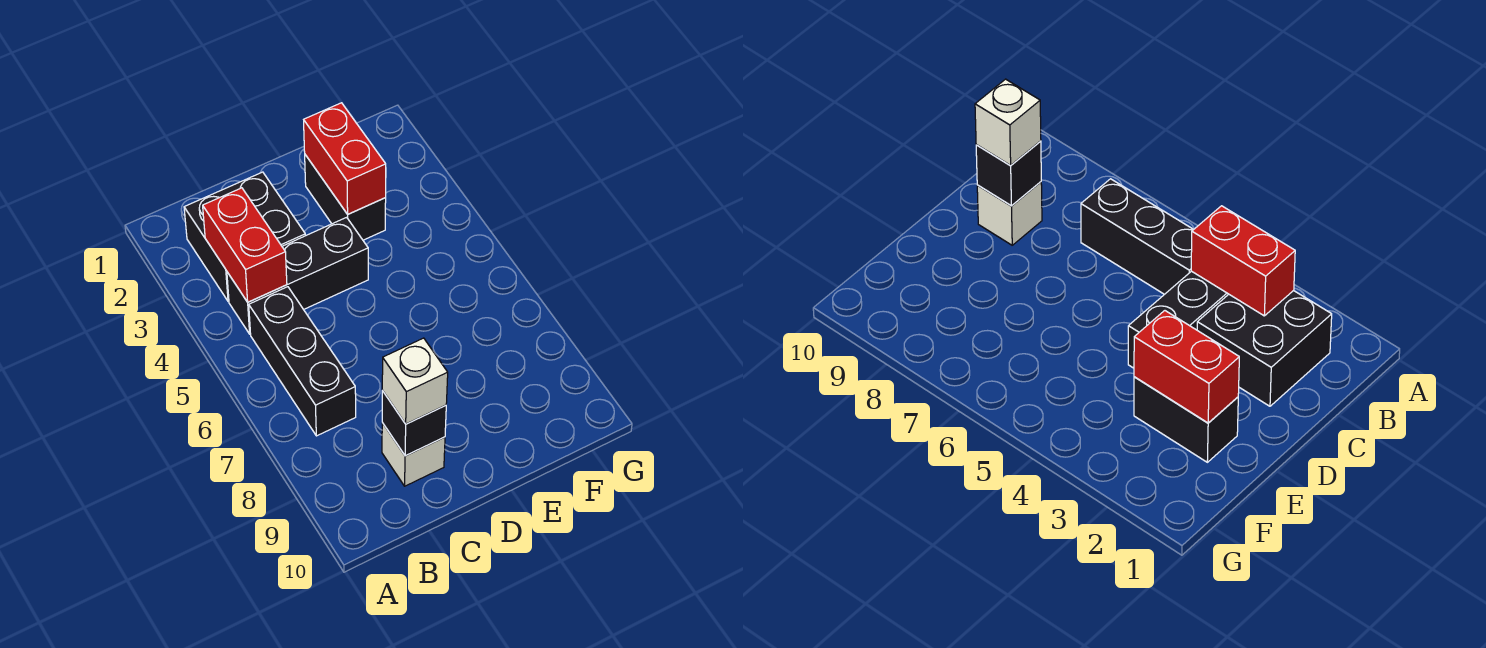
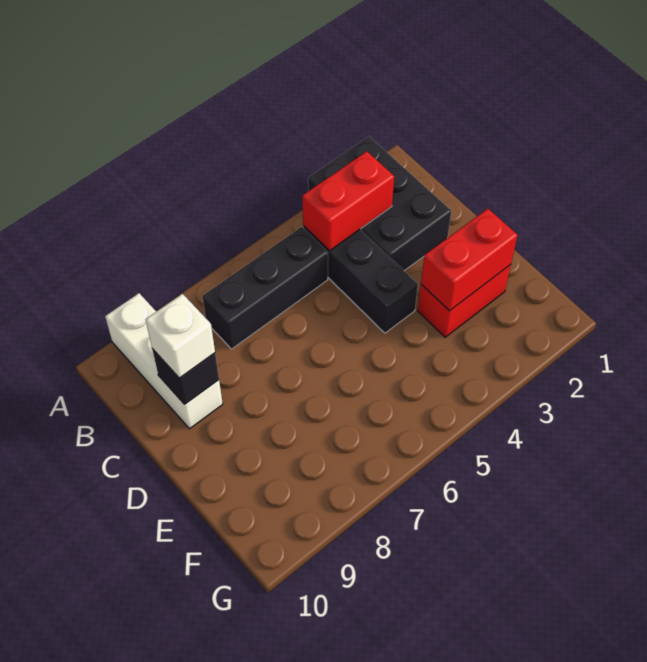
black 2x2 brick [184,172,305,301] -> black 2x3 brick [308,136,451,271]
white 1x1 brick [382,423,445,486] -> white 1x3 brick [105,293,223,429]
black 1x2 brick [305,155,386,240] -> red 1x2 brick [418,265,511,337]

